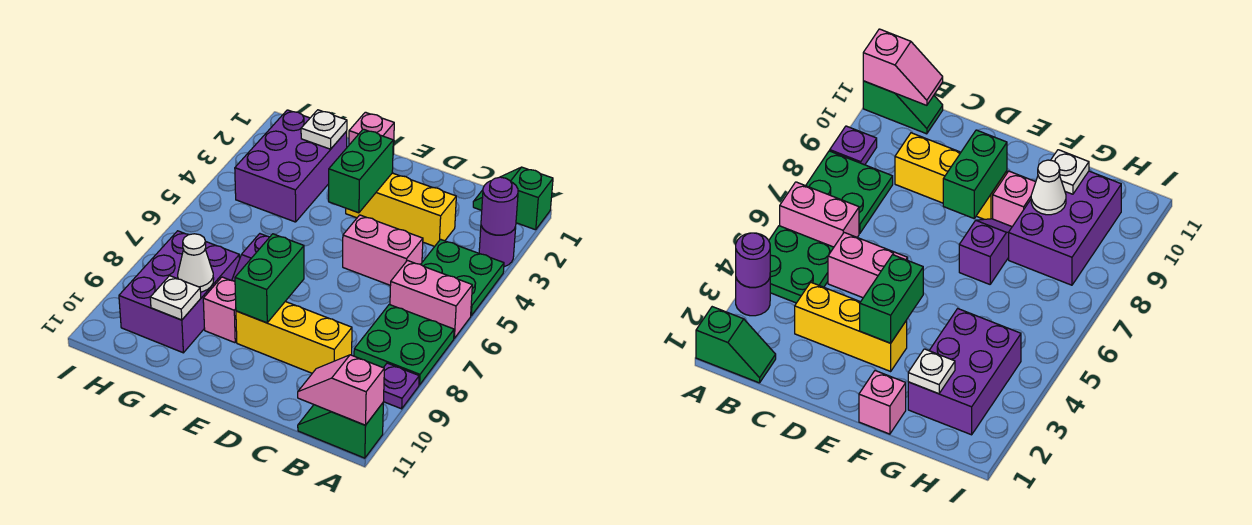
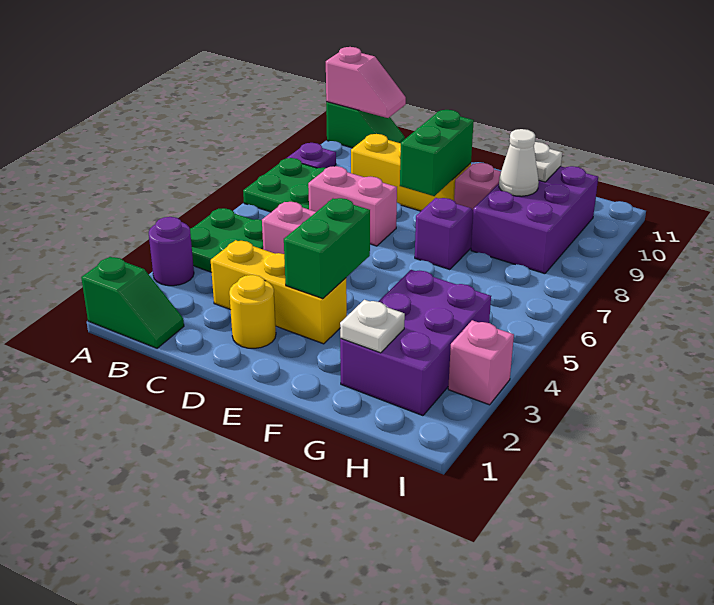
purple 1x1 round brick [481,177,518,235] -> none
pink 1x2 brick [390,261,472,338] -> pink 1x2 brick moved to [308,166,397,246]
none -> yellow 1x1 round brick [229,275,276,348]
pink 1x1 brick [349,112,394,154] -> pink 1x1 brick moved to [448,320,514,405]

